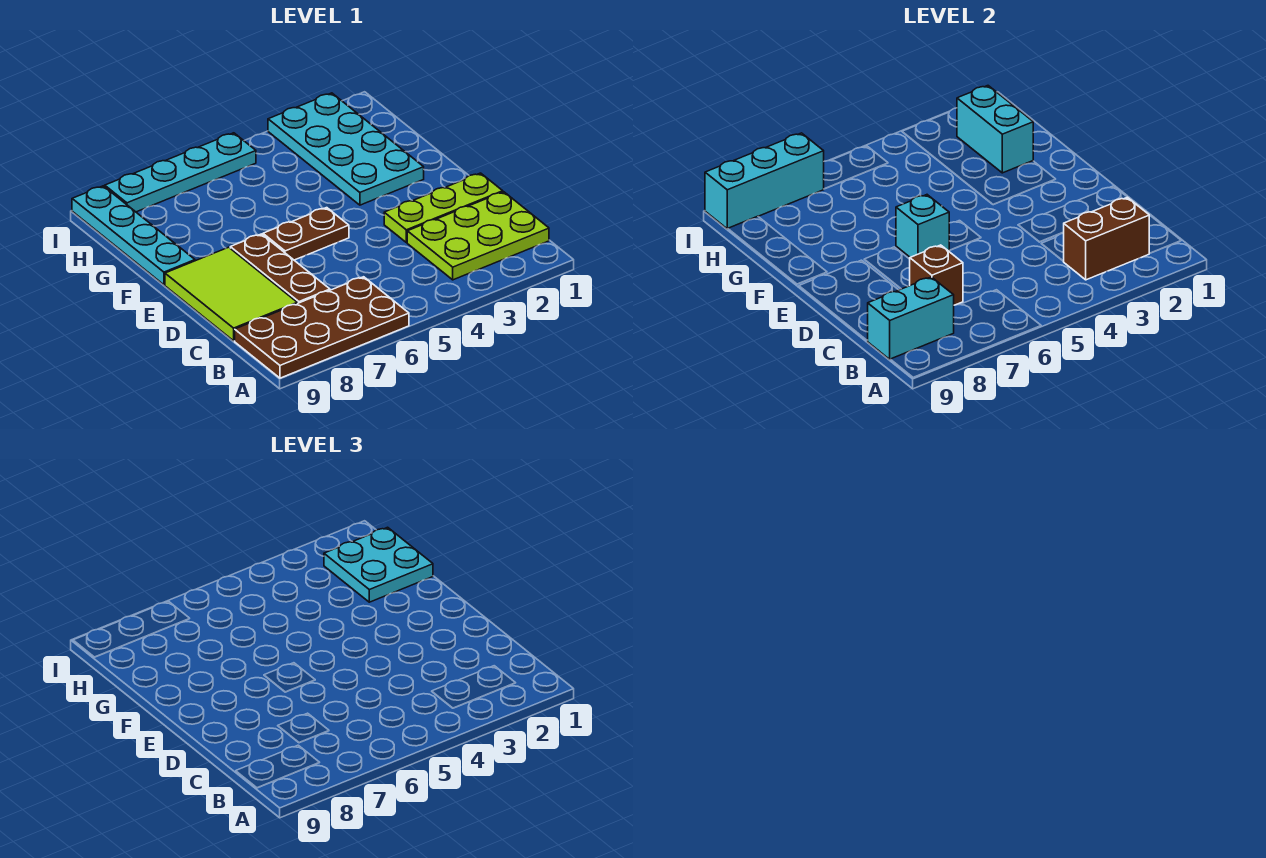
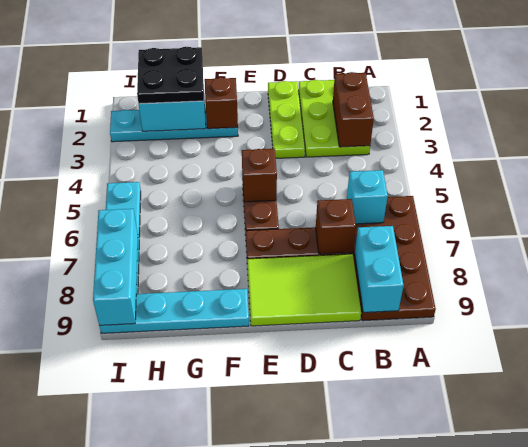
none -> brown 1x1 brick [242,149,277,202]
cyan 1x1 brick [896,195,950,257] -> cyan 1x1 brick moved to [347,170,388,224]
cyan 2x4 plate [268,93,424,205] -> cyan 1x4 plate [110,107,238,142]
none -> brown 1x1 brick [205,77,238,129]
cyan 2x2 plate [324,527,433,602] -> black 2x2 plate [137,47,204,104]

